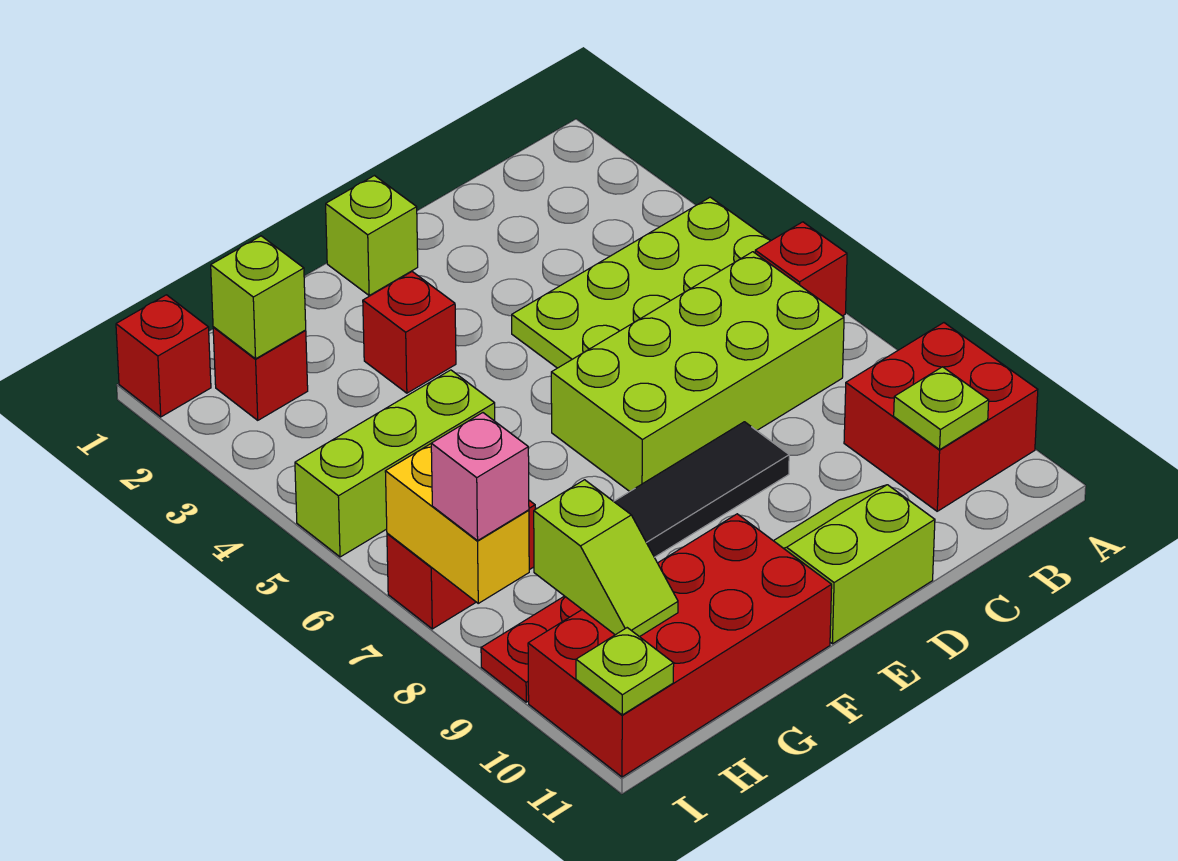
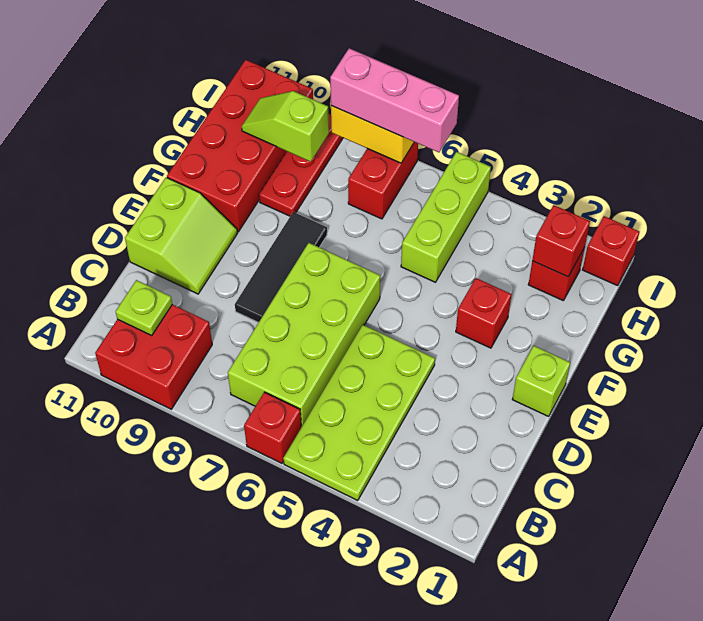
lime 1x1 brick [211,236,306,359] -> red 1x1 brick [532,205,590,277]
pink 1x1 brick [431,413,529,541] -> pink 1x3 brick [330,48,459,152]
lime 1x1 plate [576,628,674,715] -> none

